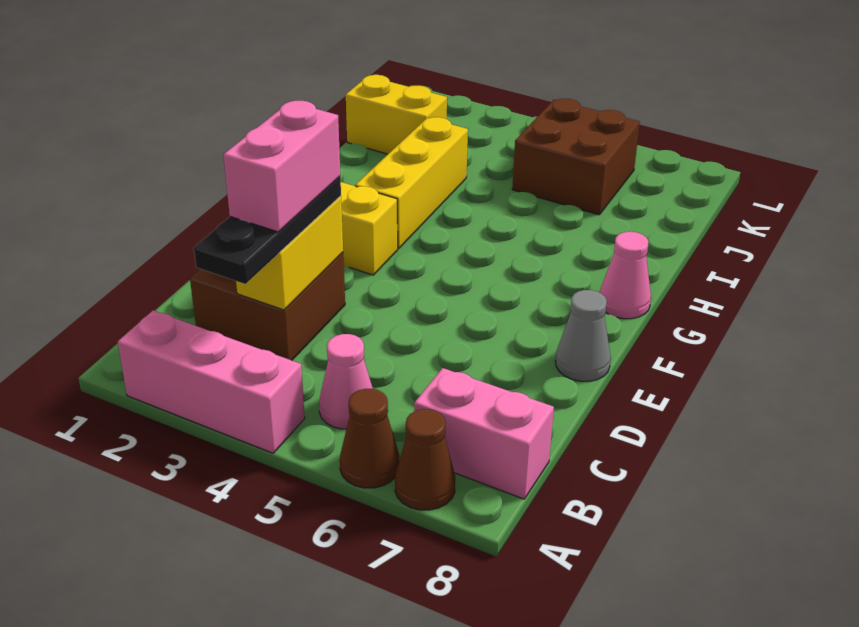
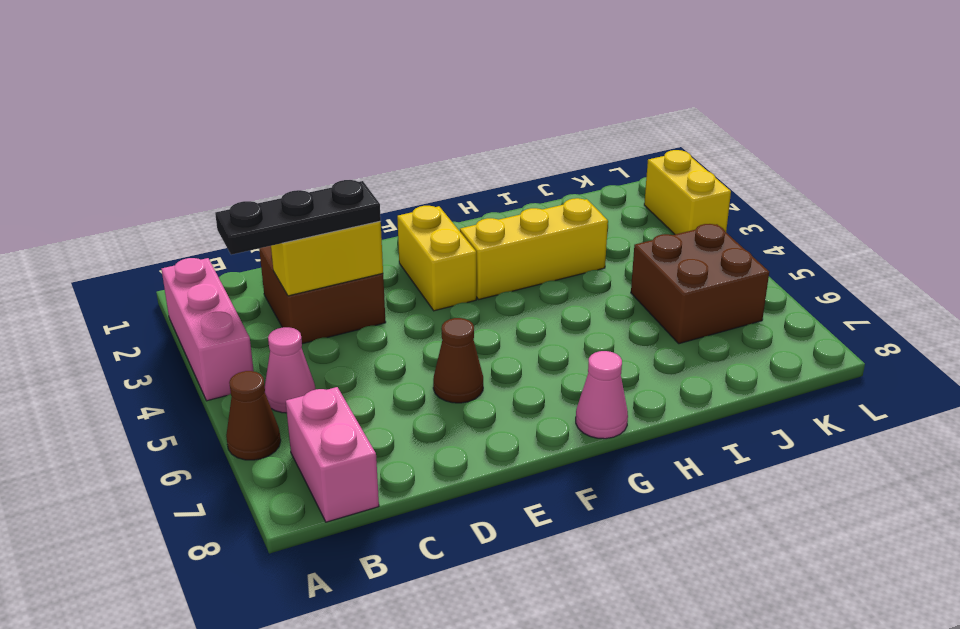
brown 1x1 cone [395,409,455,510] -> brown 1x1 cone moved to [433,318,483,403]
pink 1x2 brick [224,101,340,232] -> none
grey 1x1 cone [555,290,611,381] -> none
yellow 1x2 brick [346,75,447,154] -> yellow 1x2 brick moved to [644,150,731,234]

